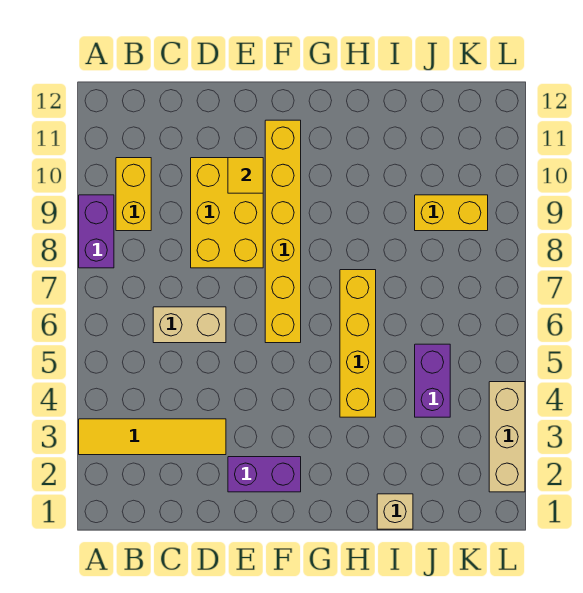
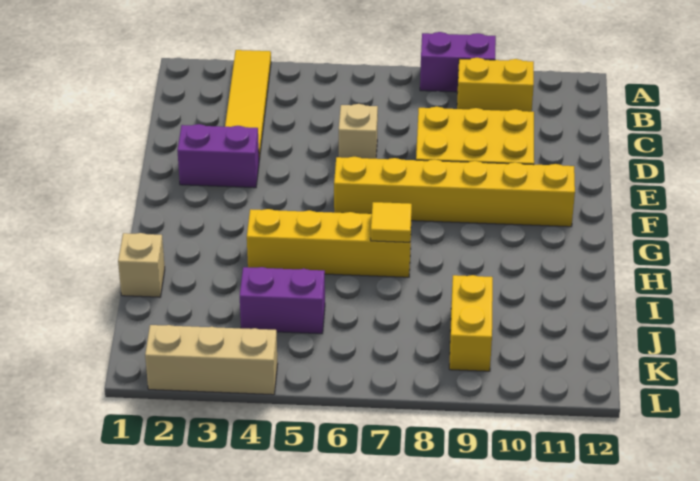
tan 1x2 brick [153,307,226,343] -> tan 1x1 brick [339,104,378,159]
purple 1x2 brick [228,457,301,492] -> purple 1x2 brick turned to [177,124,259,188]
yellow 1x1 tile [228,158,263,193] -> yellow 1x1 tile moved to [371,202,412,242]

